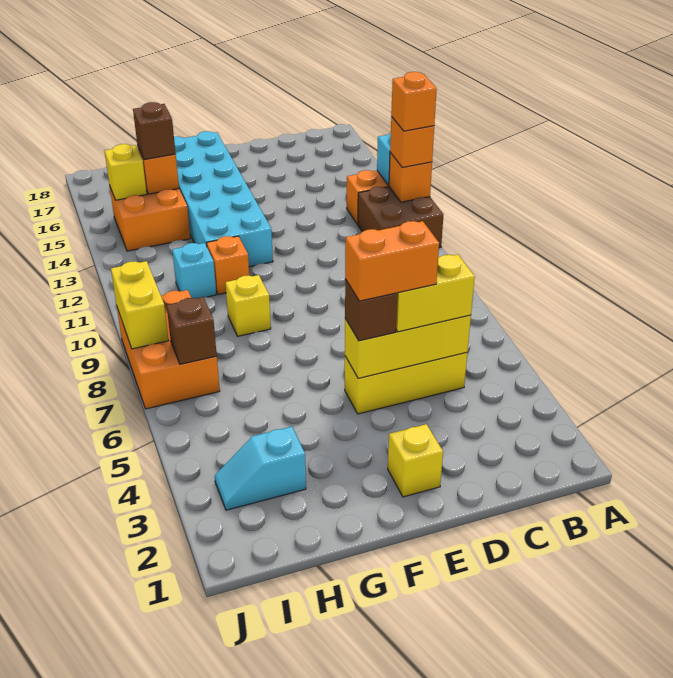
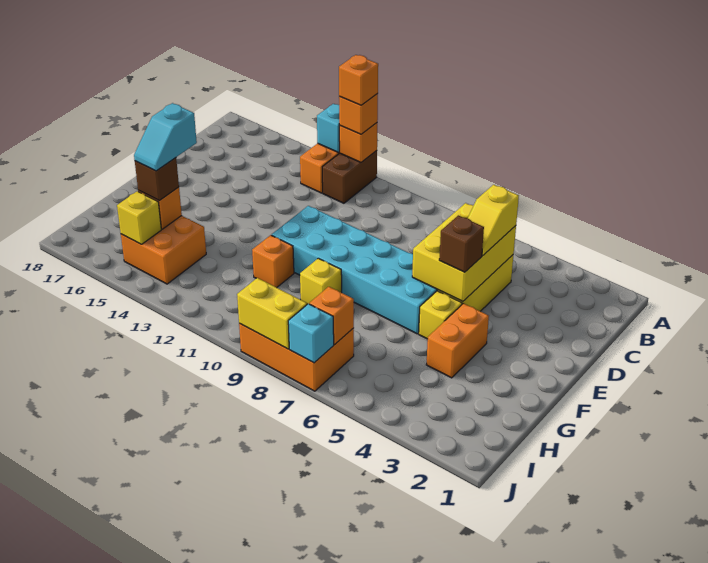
brown 2x2 brick [358,187,444,248] -> brown 1x2 brick [322,151,377,203]
yellow 1x3 brick [345,315,471,378] -> yellow 2x3 brick [412,203,516,302]
yellow 1x2 brick [396,255,475,332] -> yellow 1x2 slope [468,185,519,256]
orange 1x2 brick [345,221,439,301] -> orange 1x2 brick moved to [426,304,489,378]
yellow 1x1 brick [388,424,443,497] -> yellow 1x1 brick moved to [419,291,462,339]
cyan 2x6 brick [174,131,273,267] -> cyan 2x6 brick moved to [272,206,438,334]
cyan 1x2 slope [215,427,306,510] -> cyan 1x2 slope moved to [134,103,197,171]
cyan 1x1 brick [172,243,216,299] -> cyan 1x1 brick moved to [288,304,334,363]
brown 1x1 brick [167,297,217,364] -> orange 1x1 brick [309,287,354,345]

